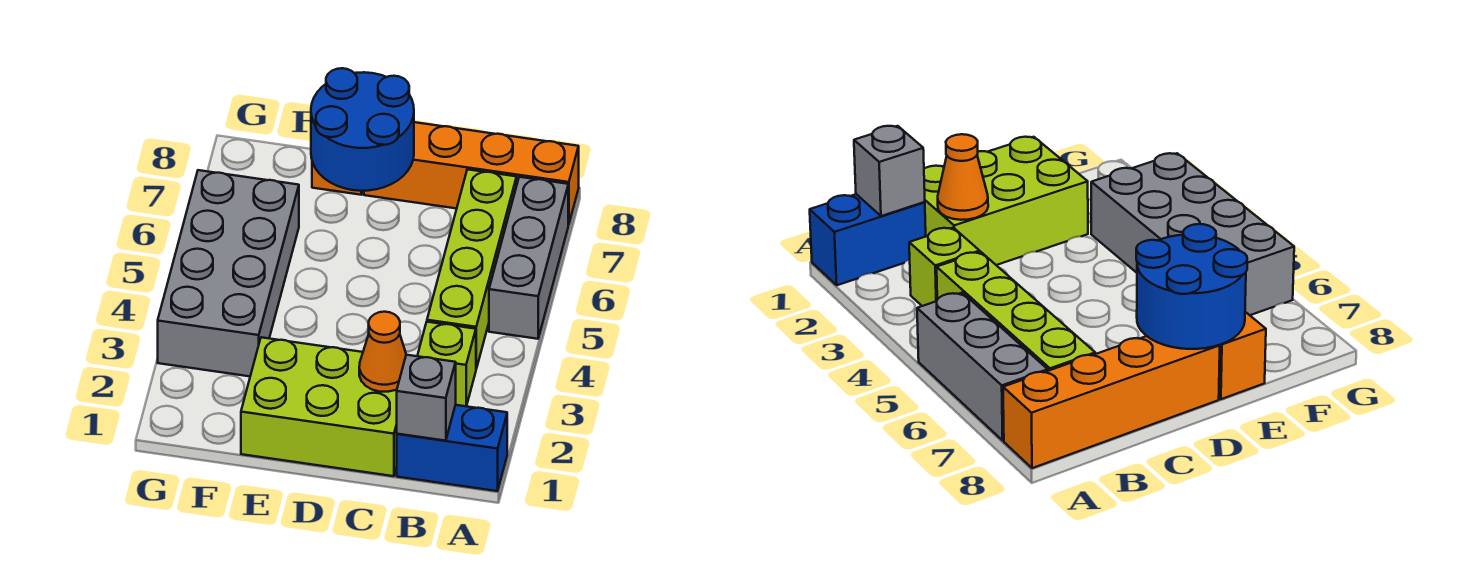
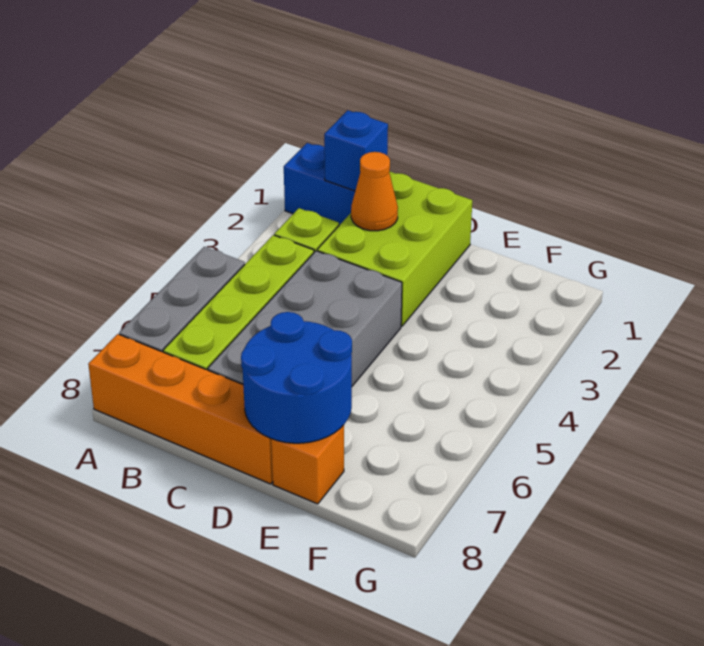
grey 1x1 brick [397,355,456,441] -> blue 1x1 brick [324,110,388,191]
lime 2x3 brick [241,337,397,476] -> lime 2x3 brick turned to [317,172,472,326]
grey 2x4 brick [158,170,299,376] -> grey 2x4 brick moved to [208,251,402,386]

